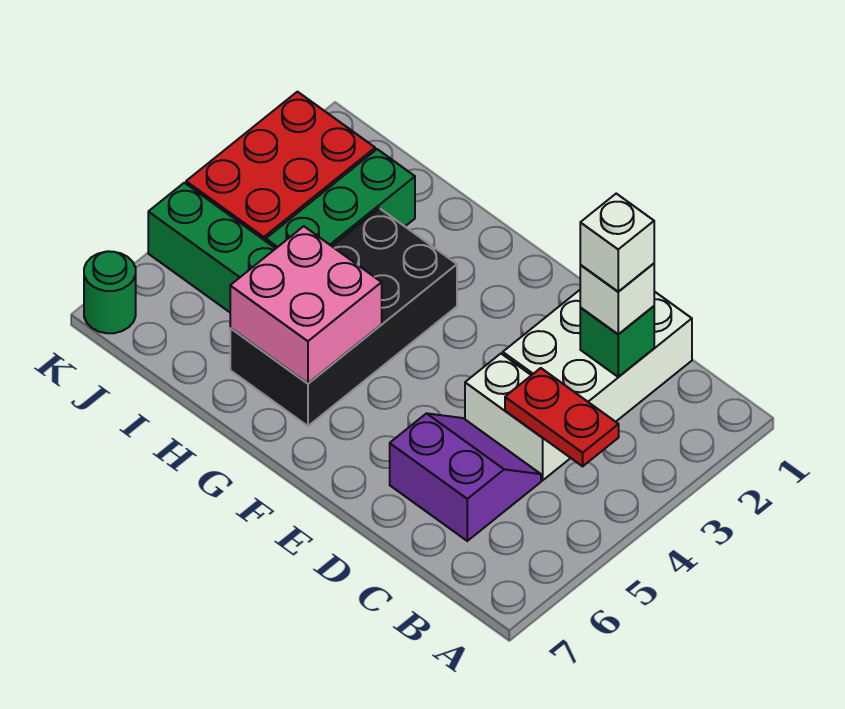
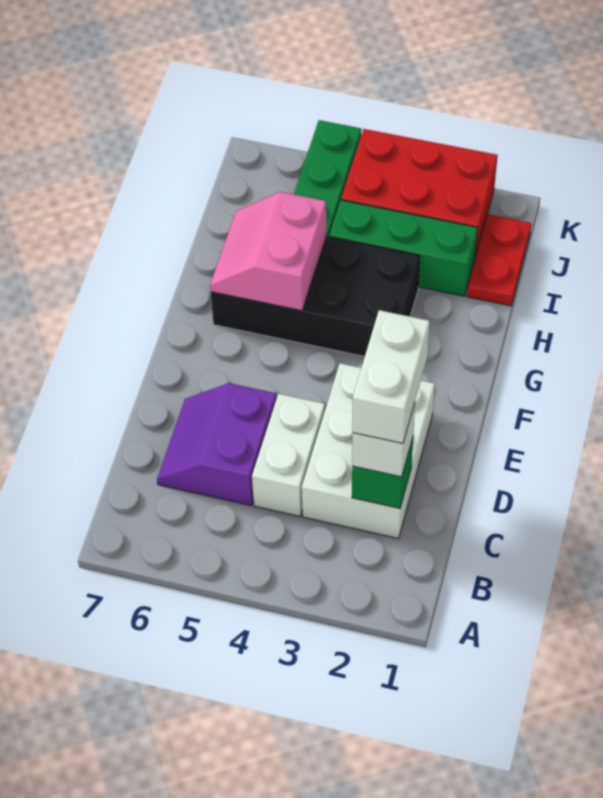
red 1x2 plate [505,368,619,466] -> red 1x2 plate moved to [467,214,531,306]
white 2x3 brick [503,290,692,422] -> white 2x3 brick turned to [302,363,435,539]
white 1x1 brick [580,194,654,292] -> white 1x2 brick [352,310,430,443]
purple 2x2 slope [390,413,541,541] -> purple 2x2 slope turned to [157,383,276,506]
pink 2x2 brick [230,226,382,383] -> pink 2x2 slope [210,192,326,311]
green 1x1 round brick [84,251,136,333] -> none

